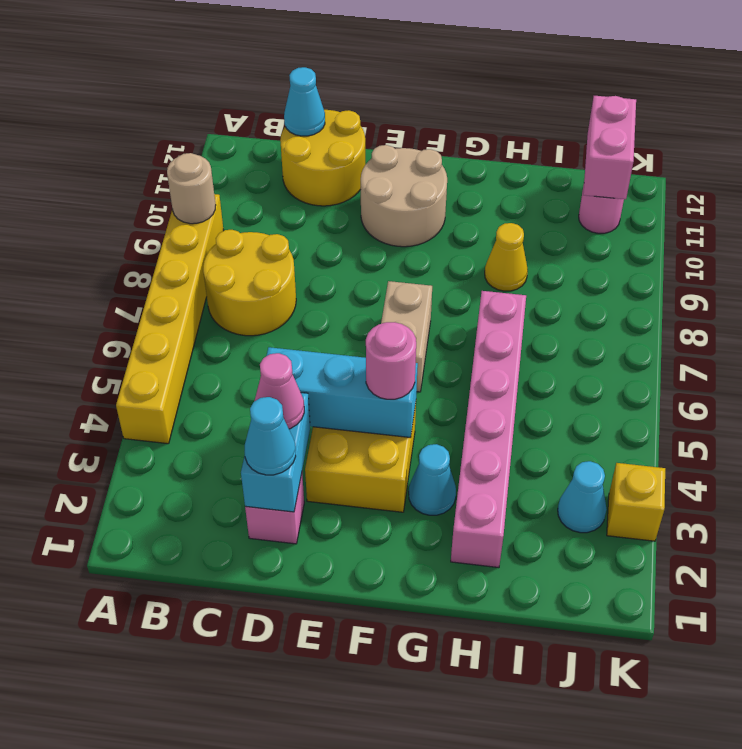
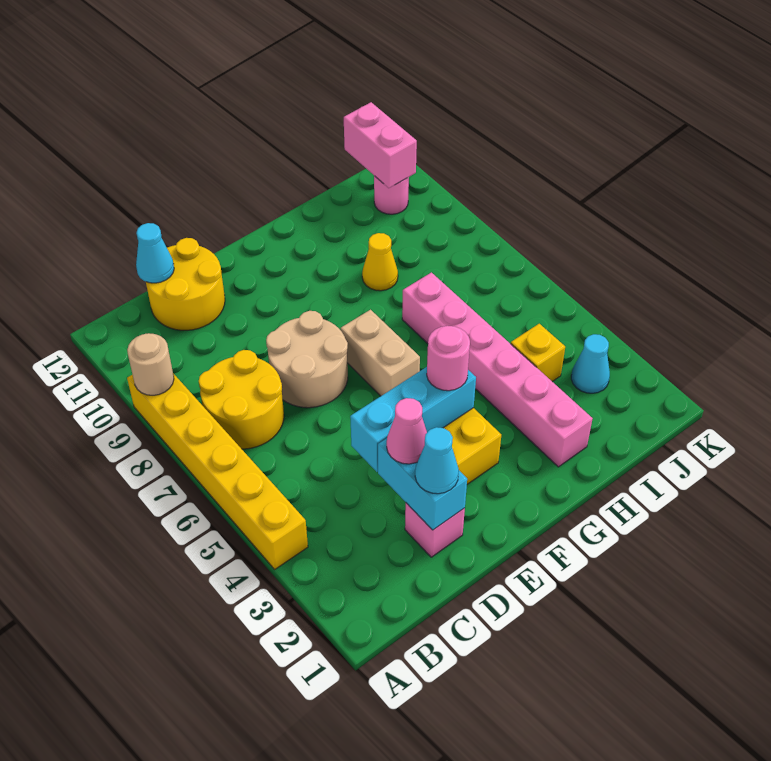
tan 2x2 round brick [361,145,447,247] -> tan 2x2 round brick moved to [266,311,348,408]
cyan 1x1 cone [409,444,456,515] -> none
yellow 1x1 brick [607,463,665,541] -> yellow 1x1 brick moved to [511,324,565,382]

